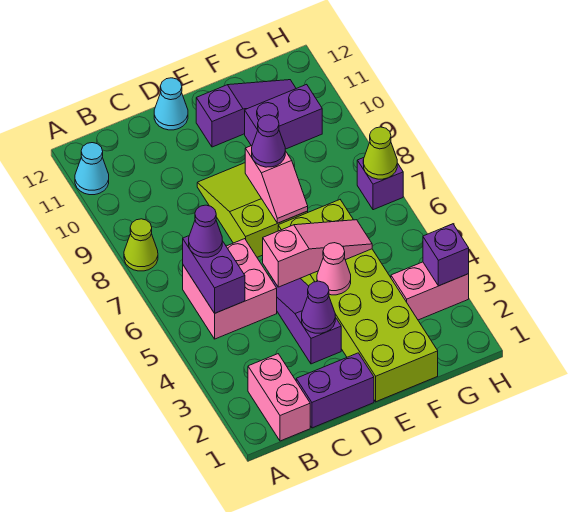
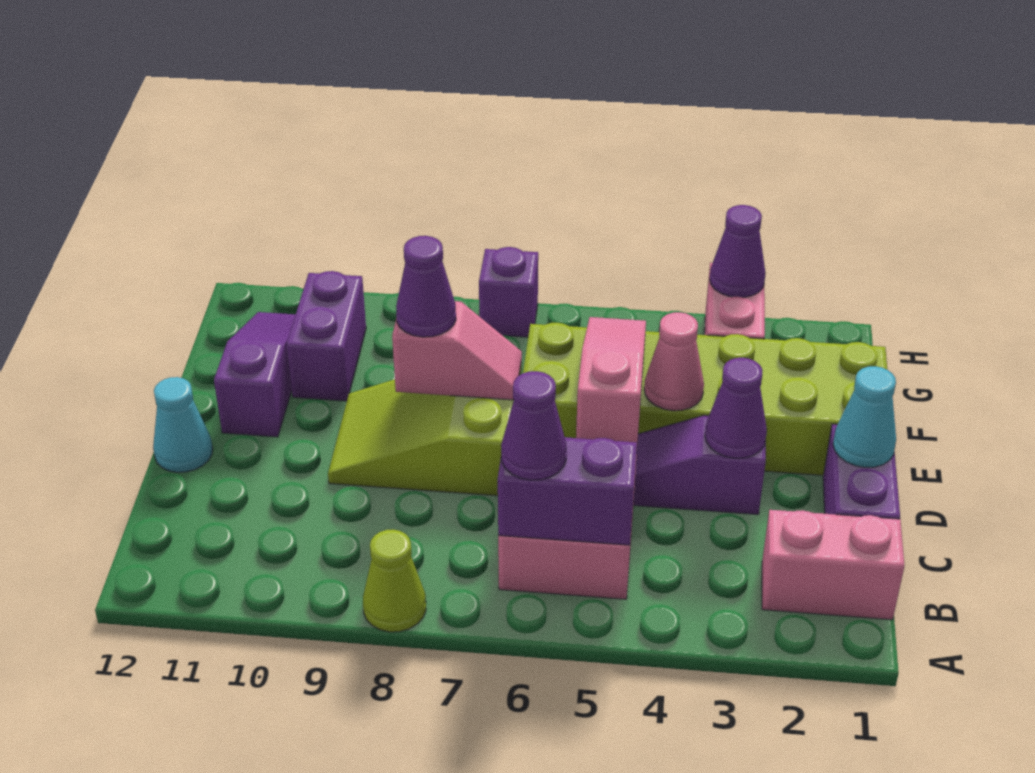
cyan 1x1 cone [75,143,109,195] -> cyan 1x1 cone moved to [833,366,896,467]
purple 1x1 brick [423,224,469,286] -> purple 1x1 cone [710,205,765,297]
lime 1x1 cone [363,127,397,179] -> none

